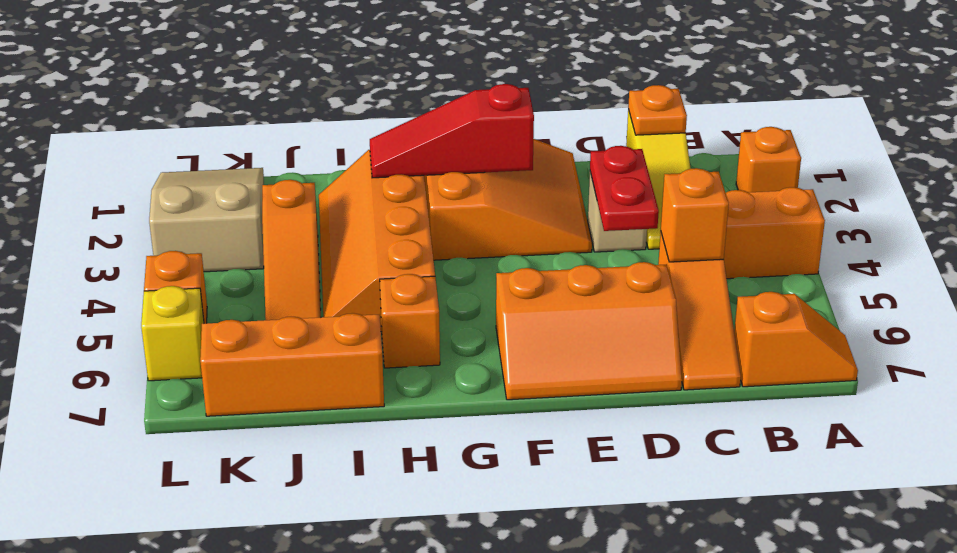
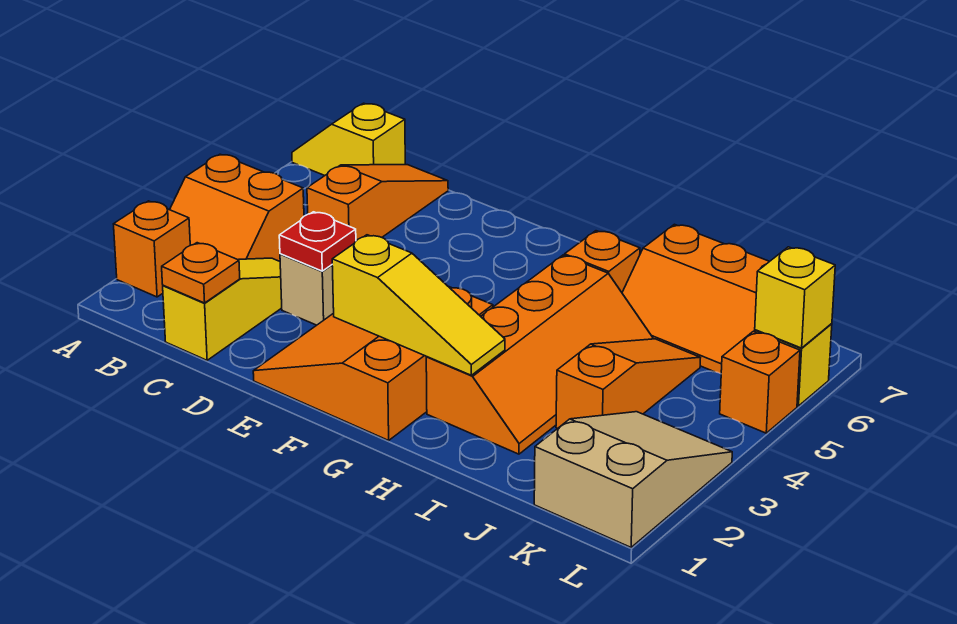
orange 1x2 slope [734,292,858,387] -> yellow 1x2 slope [292,103,405,175]
orange 1x1 brick [661,168,729,262] -> none
red 1x2 plate [590,146,659,231] -> red 1x1 plate [279,212,356,271]
orange 2x3 slope [496,262,682,400] -> none
red 1x3 slope [370,84,534,178] -> yellow 1x3 slope [332,235,505,375]
tan 2x3 slope [149,168,264,272] -> tan 2x3 slope turned to [534,412,732,547]
none -> yellow 1x1 brick [755,247,835,348]

